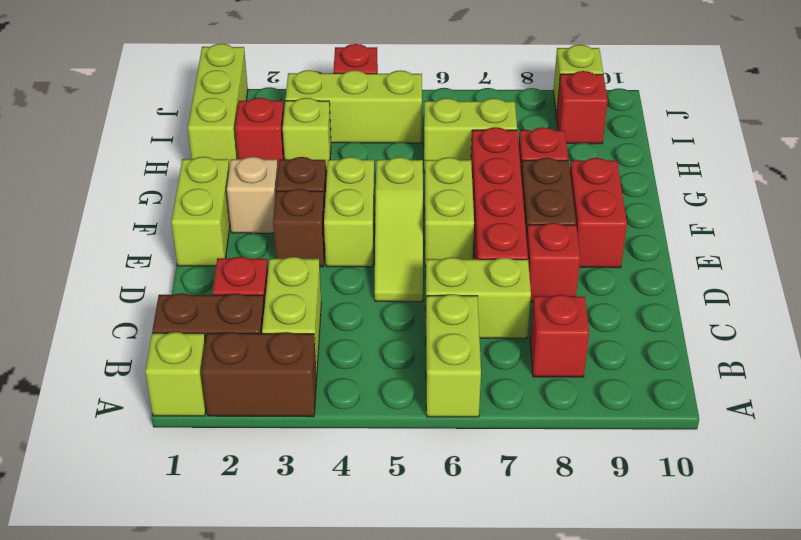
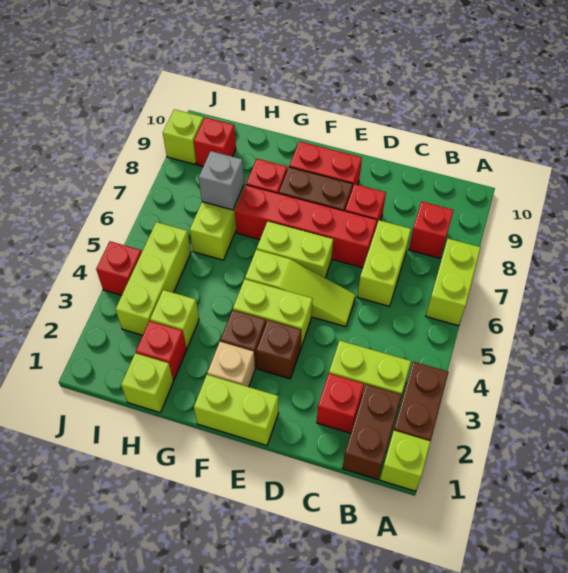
lime 1x2 brick [426,294,481,417] -> lime 1x2 brick turned to [426,239,481,326]
lime 1x3 brick [188,44,248,169] -> lime 1x1 brick [121,353,173,412]
none -> grey 1x1 brick [199,151,244,210]

